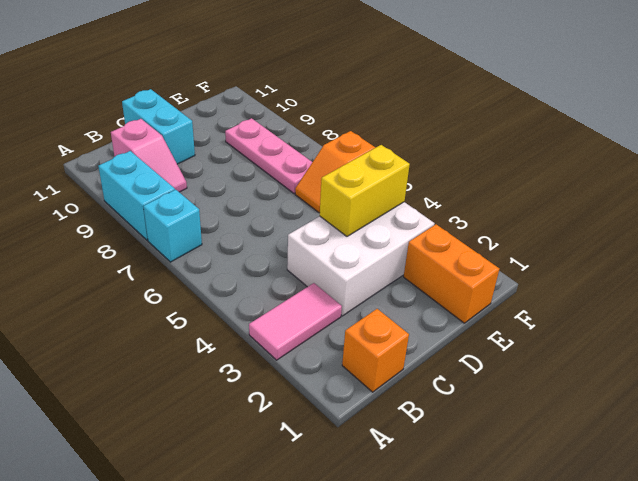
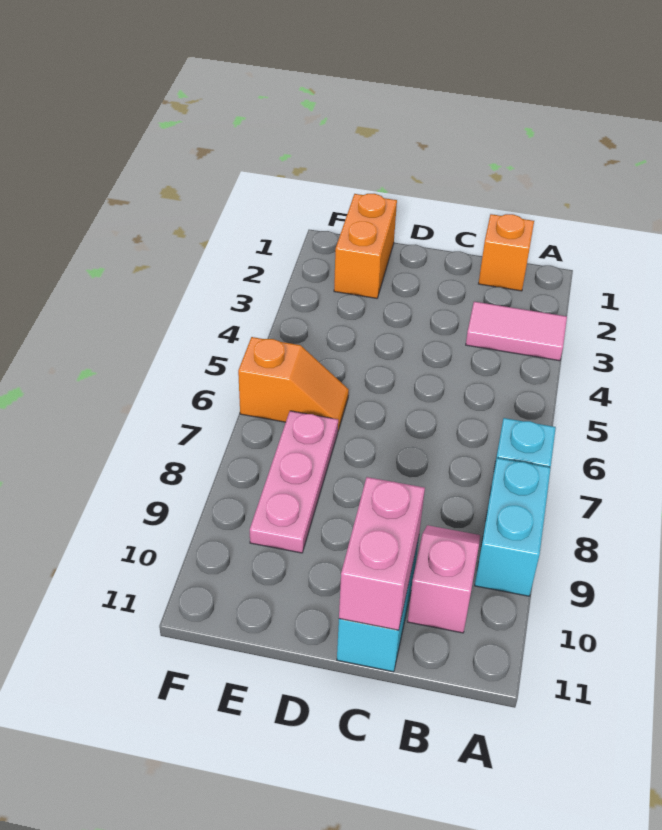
white 2x3 brick [287,202,435,316] -> none
none -> pink 1x2 brick [339,477,425,630]
yellow 1x2 brick [319,145,410,236] -> none

